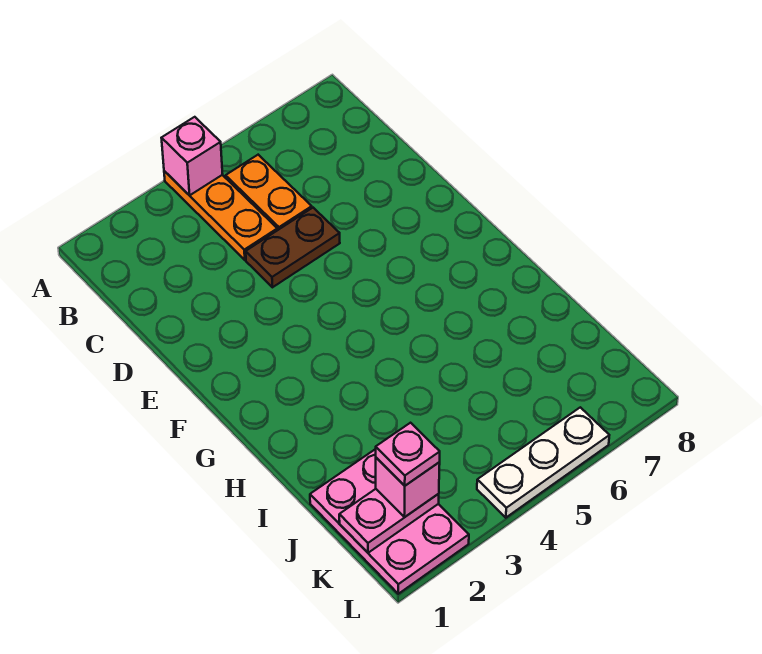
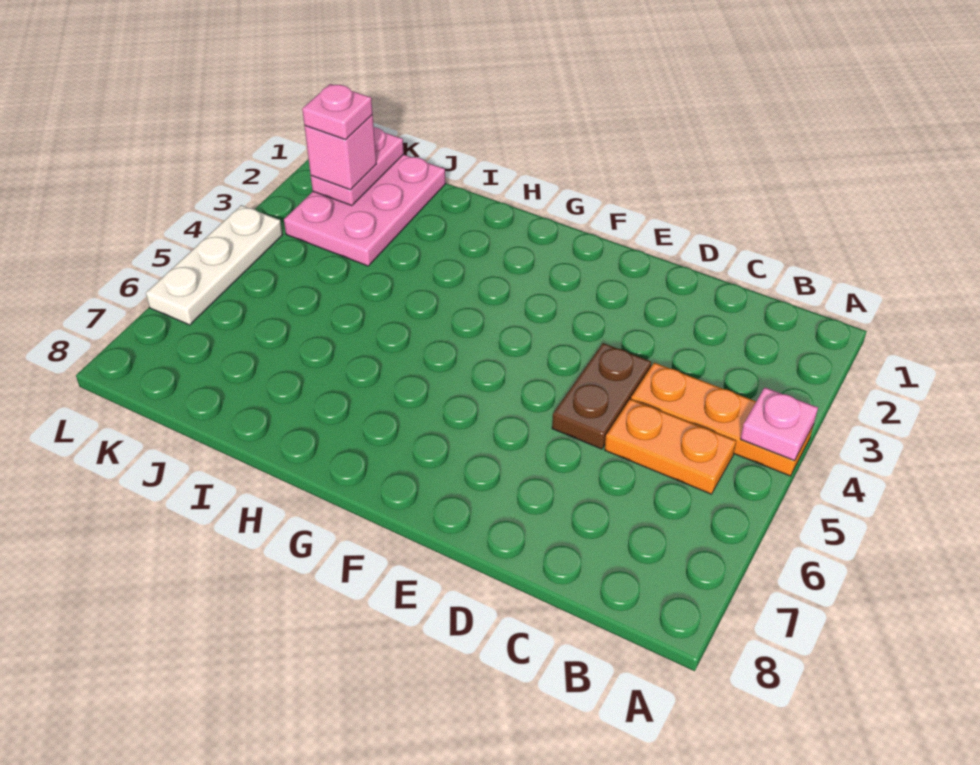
pink 1x1 brick [162,117,223,196] -> pink 1x1 plate [740,387,818,461]
pink 2x3 plate [310,449,469,594] -> pink 2x3 plate turned to [284,154,446,266]

